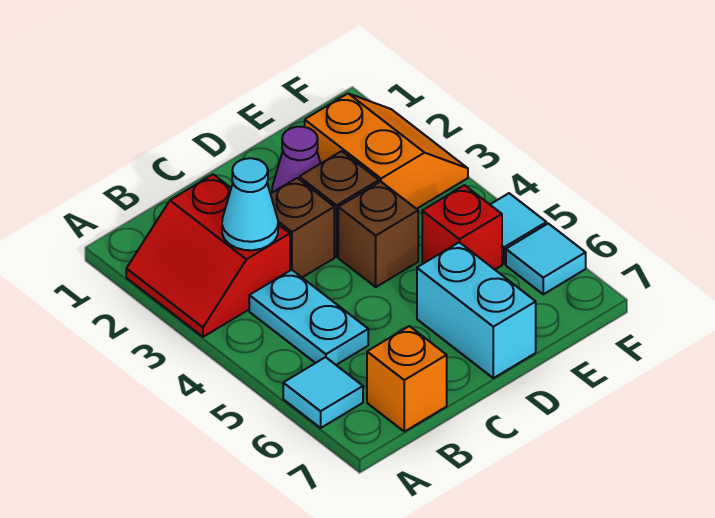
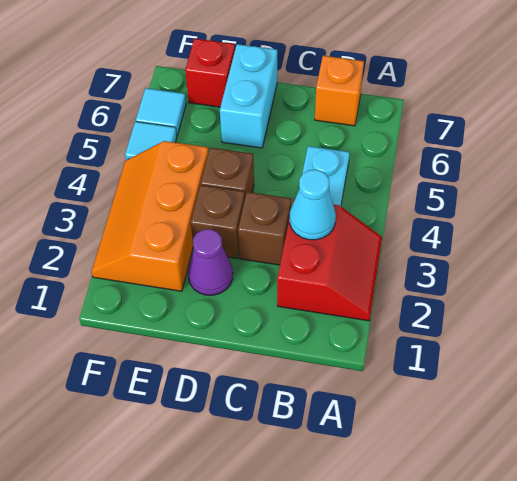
cyan 1x1 tile [283,357,363,428] -> none
orange 2x2 slope [305,94,468,209] -> orange 2x3 slope [91,141,208,291]
red 1x1 brick [422,185,502,269] -> red 1x1 brick moved to [185,39,235,107]

